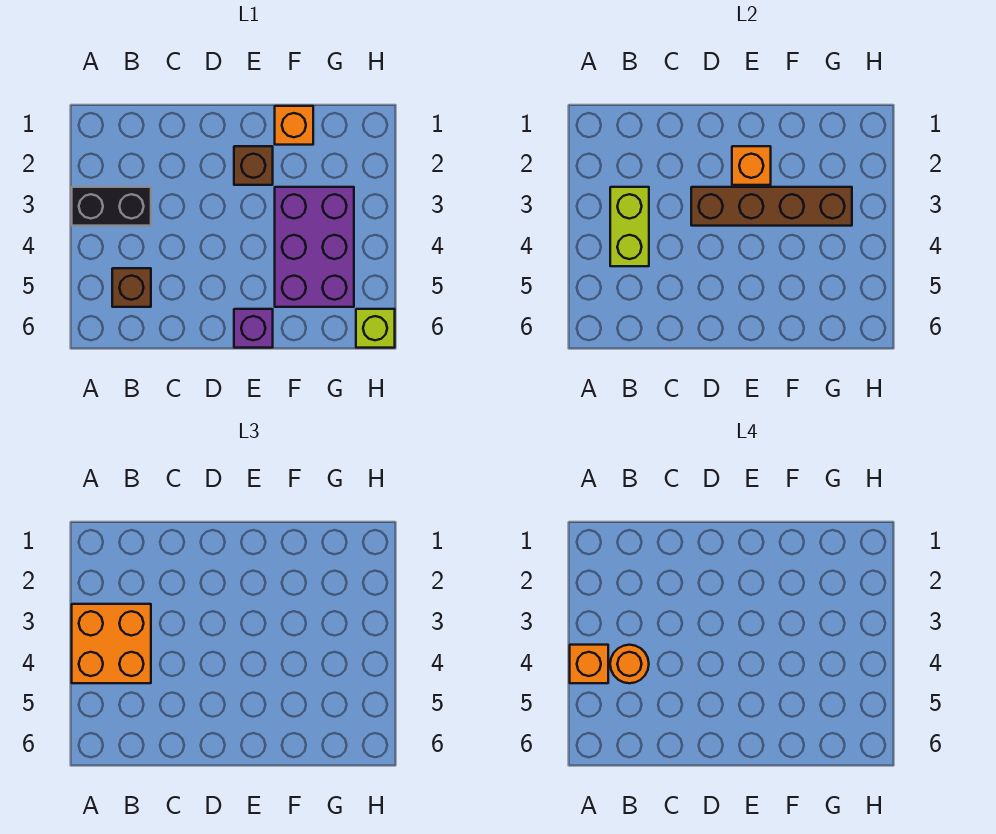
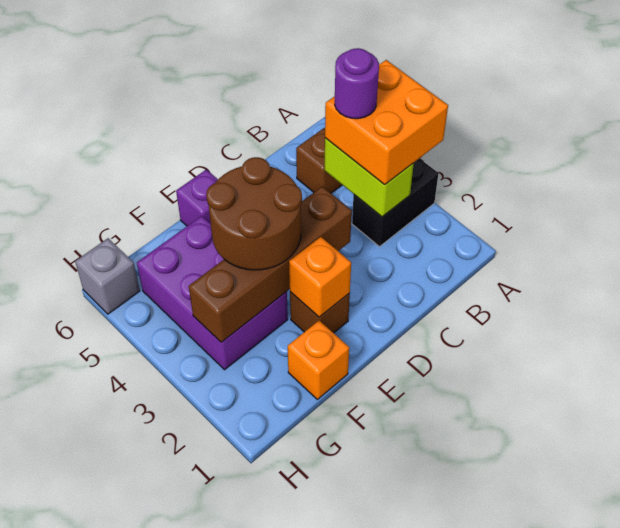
orange 1x1 brick [570,645,608,683] -> none
orange 1x1 round brick [610,645,649,683] -> purple 1x1 round brick [335,48,379,119]
none -> brown 2x2 round brick [206,157,302,270]
lime 1x1 brick [356,309,395,348] -> grey 1x1 brick [75,238,140,314]

